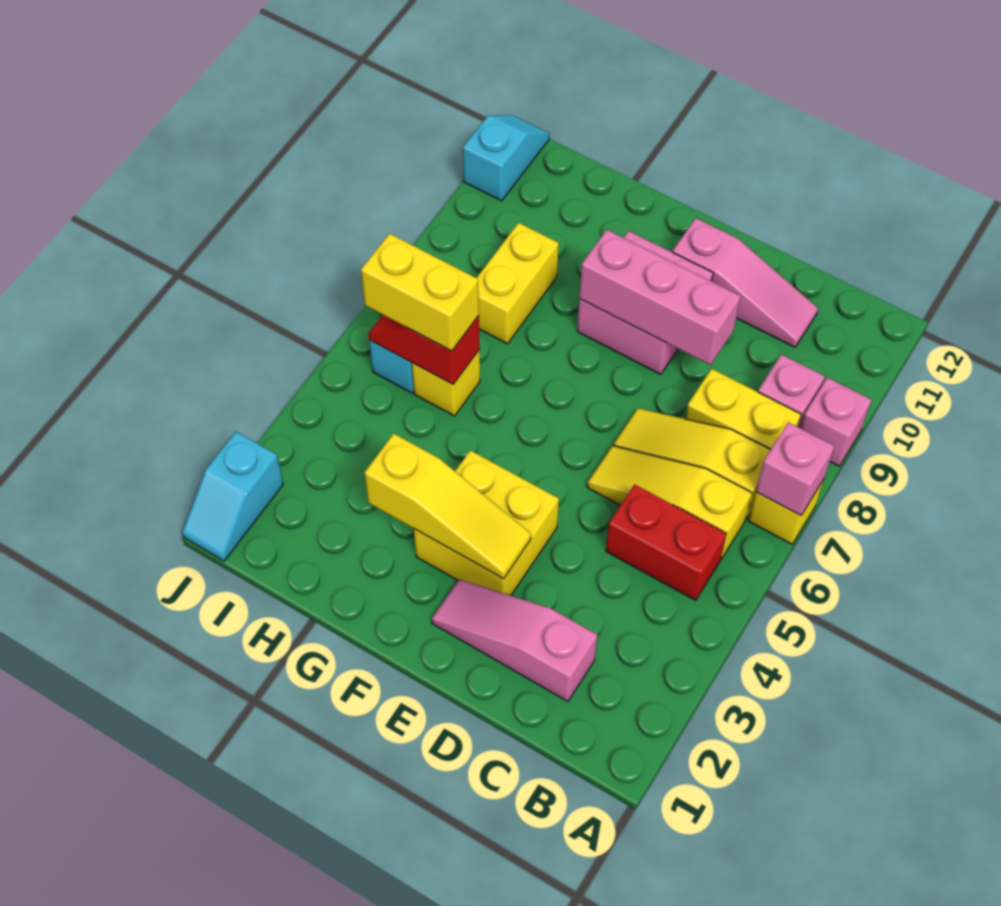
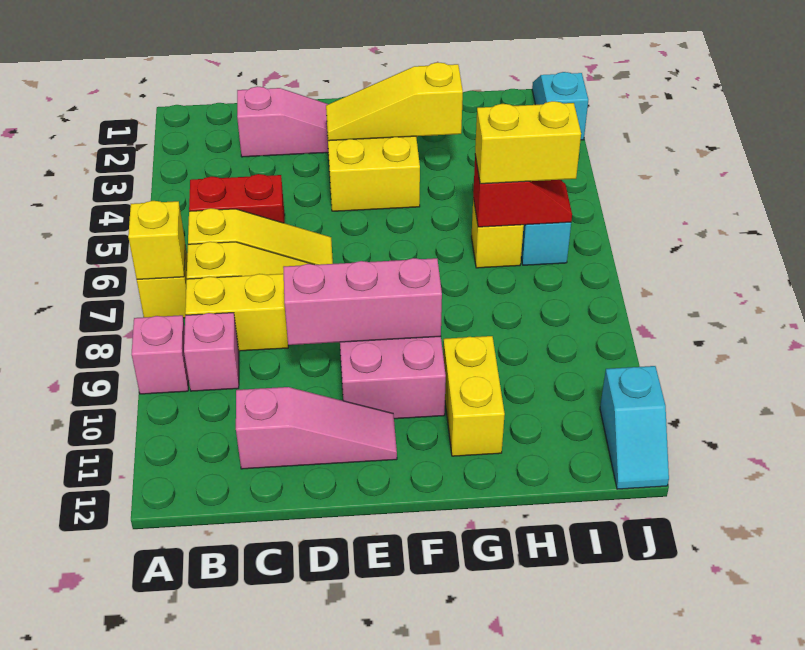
pink 1x1 brick [756,422,835,515] -> yellow 1x1 brick [128,201,185,279]
pink 1x3 slope [673,218,818,347] -> pink 1x3 slope turned to [236,387,397,469]
yellow 1x2 brick [477,223,559,344] -> yellow 1x2 brick moved to [443,336,505,456]

